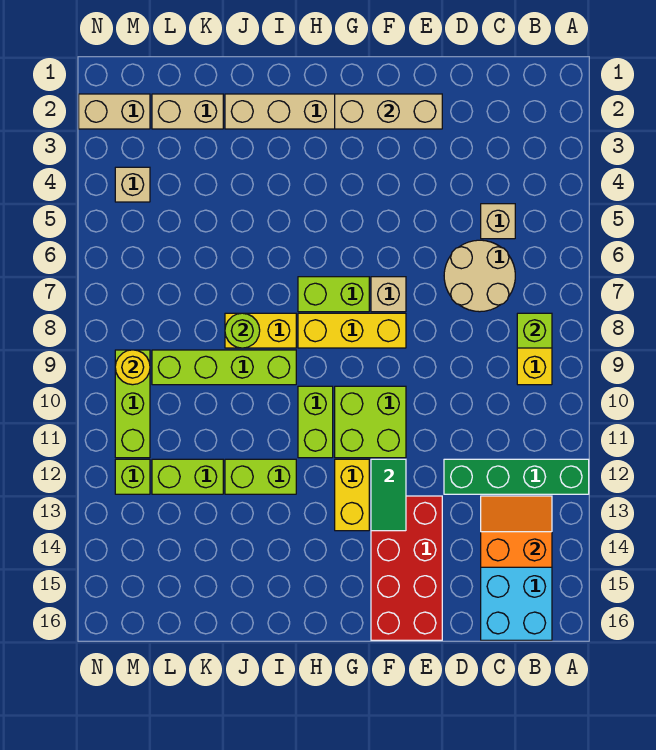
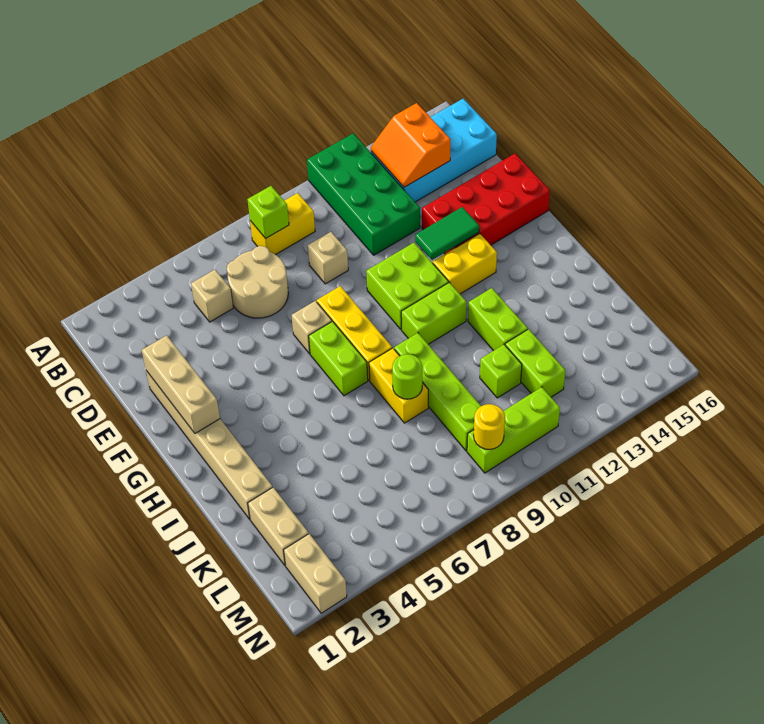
green 1x4 brick [444,459,589,494] -> green 2x4 brick [307,133,420,255]
tan 1x1 brick [115,167,150,202] -> tan 1x1 brick moved to [308,232,348,284]
lime 1x1 brick [115,459,150,494] -> lime 1x1 brick moved to [480,345,522,398]

